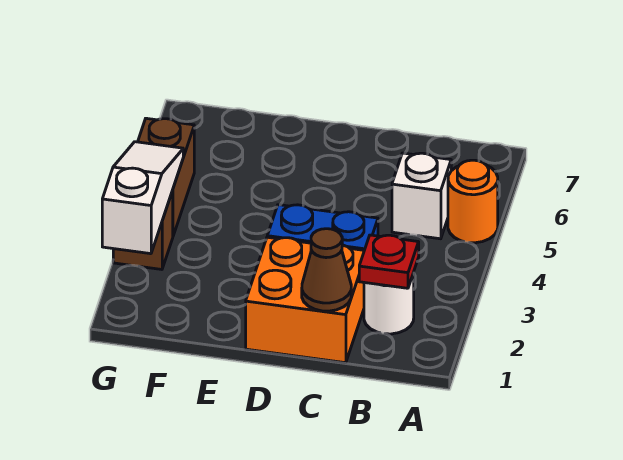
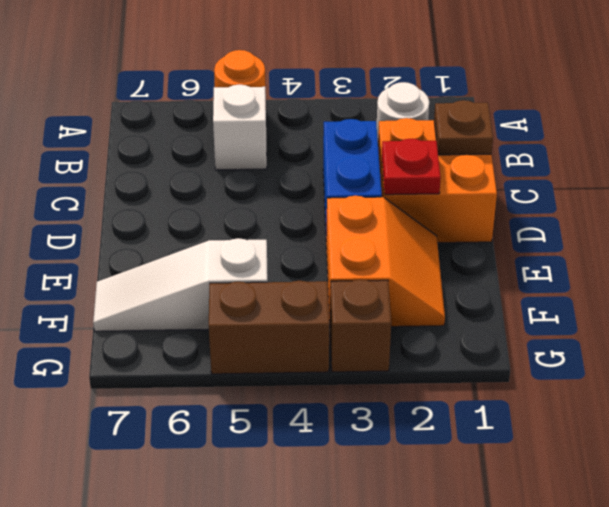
red 1x1 plate [359,235,419,288] -> red 1x1 plate moved to [382,139,441,195]
brown 1x1 cone [302,229,351,311] -> brown 1x1 plate [434,100,493,155]
none -> orange 2x2 slope [326,196,445,327]
white 1x3 slope [102,142,183,254] -> white 1x3 slope moved to [93,238,268,331]

